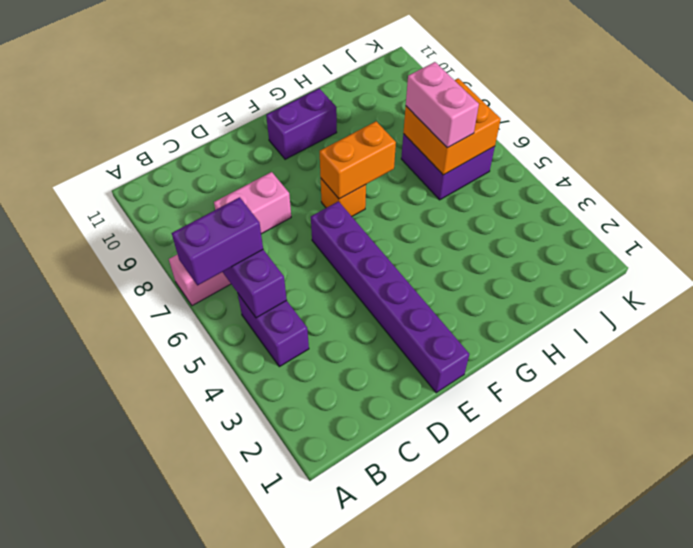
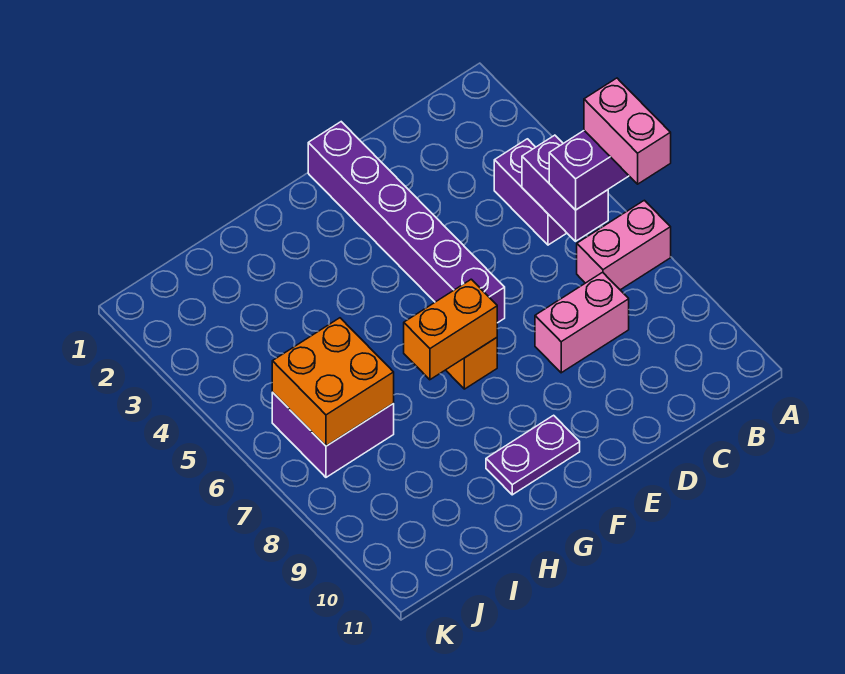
purple 1x2 brick [266,88,337,159] -> purple 1x2 plate [486,415,580,495]
pink 1x2 brick [406,62,479,148] -> pink 1x2 brick moved to [584,78,671,184]

